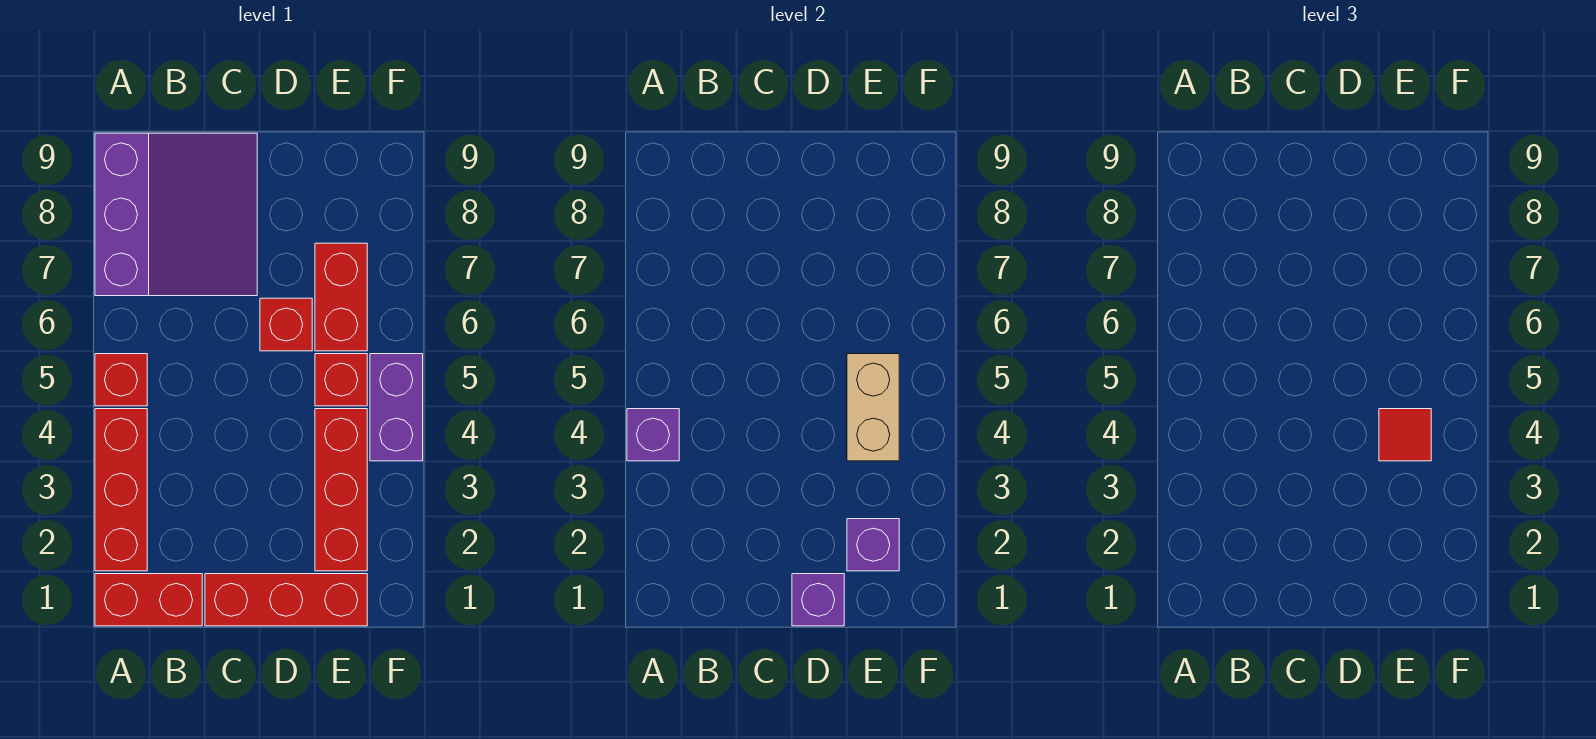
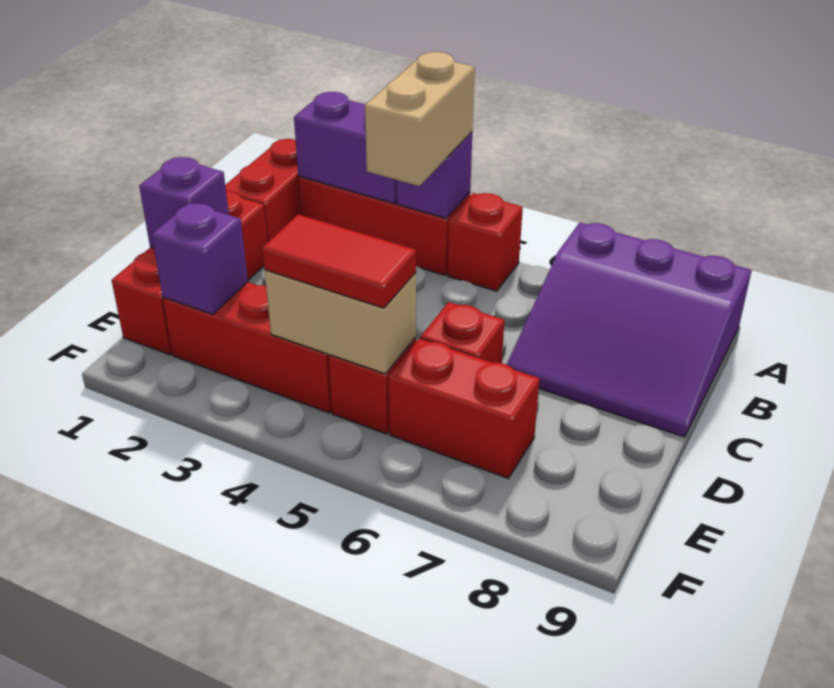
none -> tan 1x2 brick [365,52,475,186]
red 1x1 tile [1379,409,1431,461] -> red 1x2 tile [262,214,416,308]
purple 1x2 brick [370,354,423,461] -> purple 1x2 brick moved to [294,92,397,203]

